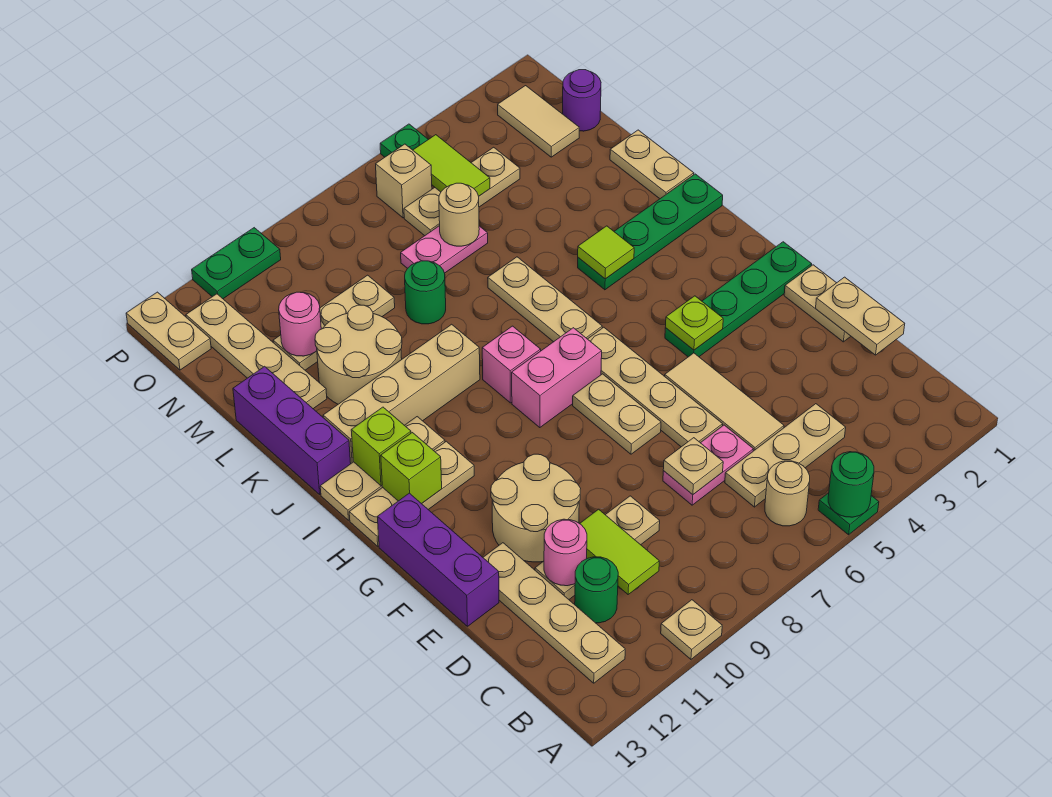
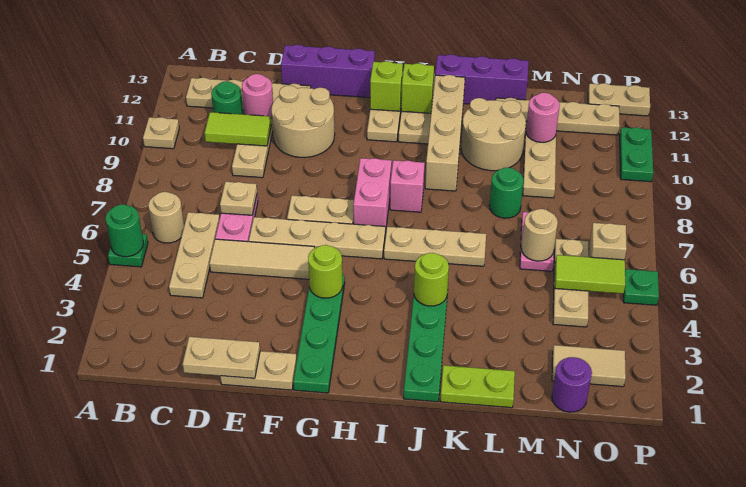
lime 1x1 plate [666,296,723,350] -> lime 1x1 round brick [308,245,343,298]
lime 1x1 tile [578,226,634,279] -> lime 1x1 round brick [414,253,449,306]
tan 1x2 plate [610,130,694,199] -> lime 1x2 plate [440,365,515,408]

